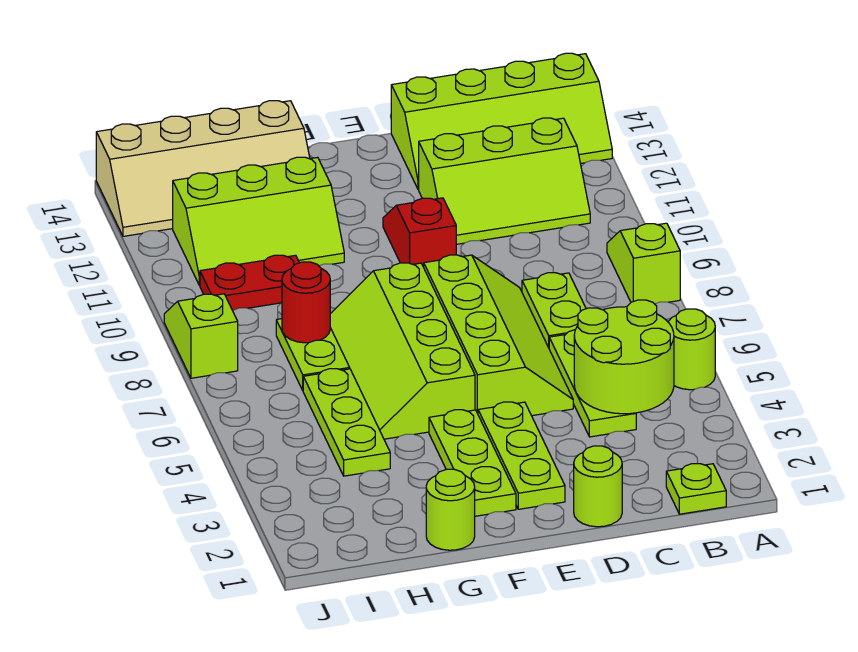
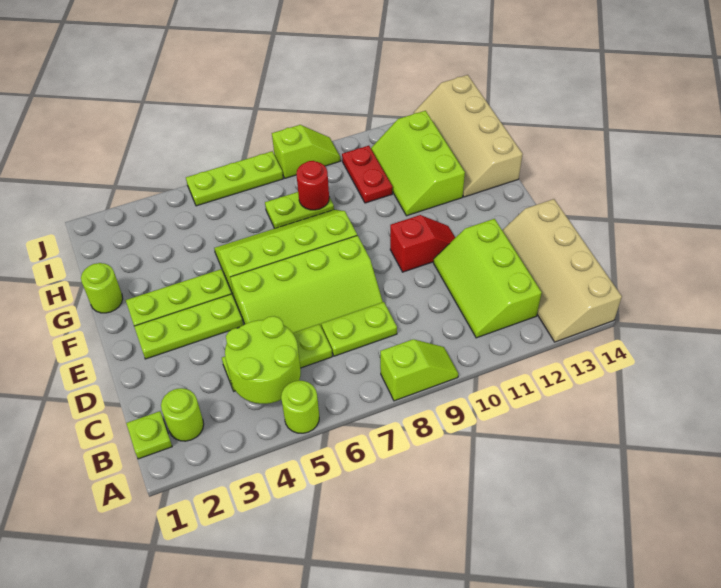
lime 2x4 slope [391,53,612,189] -> tan 2x4 slope [502,199,622,342]
lime 1x1 round brick [574,446,622,527] -> lime 1x1 round brick moved to [161,388,204,441]
lime 1x3 plate [303,369,390,476] -> lime 1x3 plate moved to [186,151,283,206]

